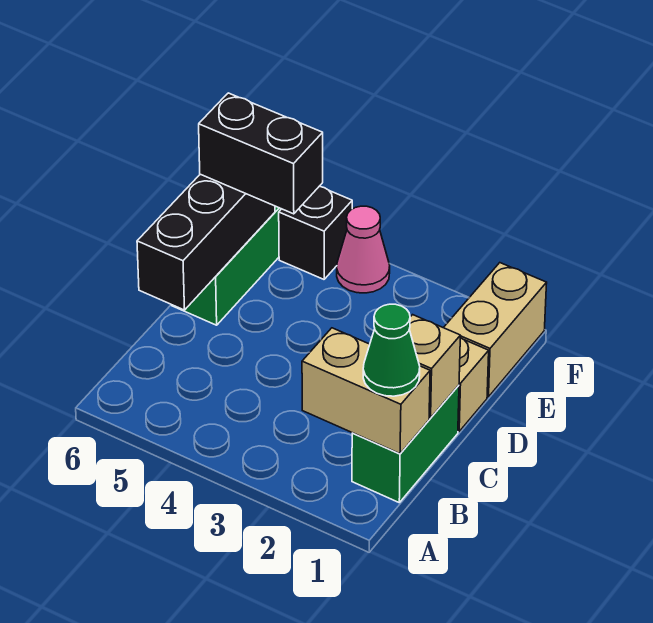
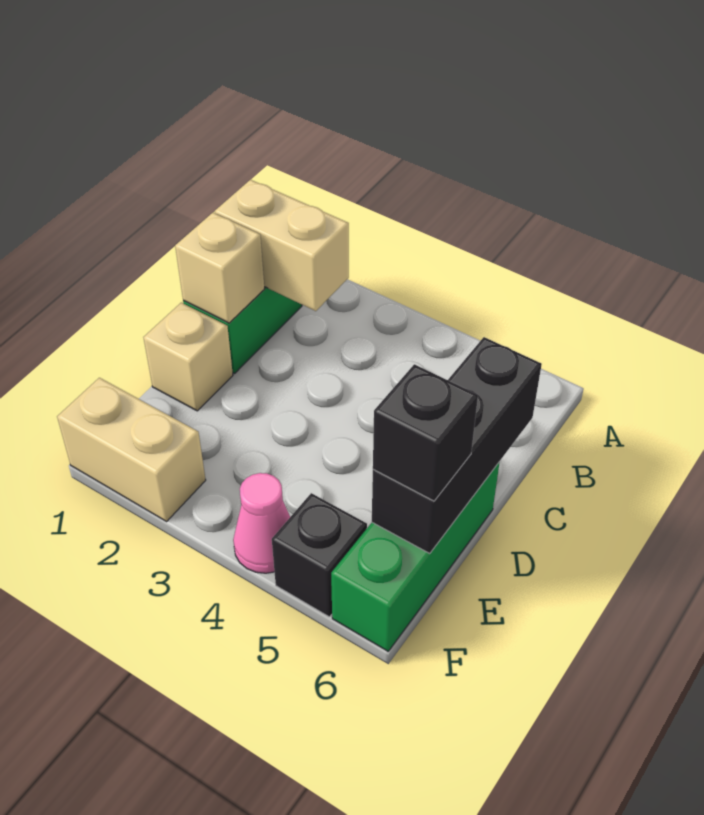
green 1x1 cone [363,304,420,396] -> none
tan 1x2 brick [444,263,547,397] -> tan 1x2 brick turned to [57,378,206,521]
black 1x2 brick [199,93,323,214] -> black 1x1 brick [373,364,478,501]

